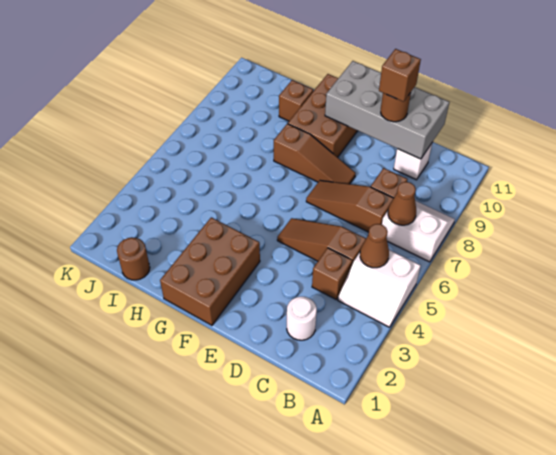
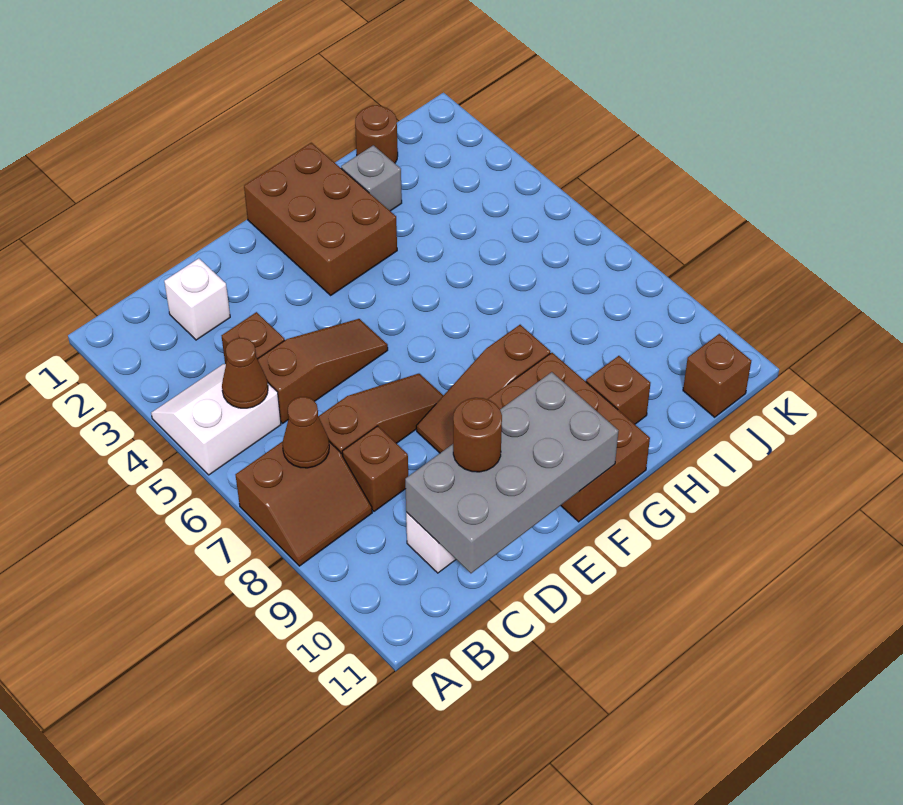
white 2x2 slope [382,201,455,262] -> brown 2x2 slope [236,441,372,566]
white 1x1 round brick [287,297,317,340] -> white 1x1 brick [164,258,230,340]
brown 1x1 brick [379,49,421,102] -> brown 1x1 brick moved to [683,334,751,417]
none -> grey 1x1 brick [341,145,402,211]

